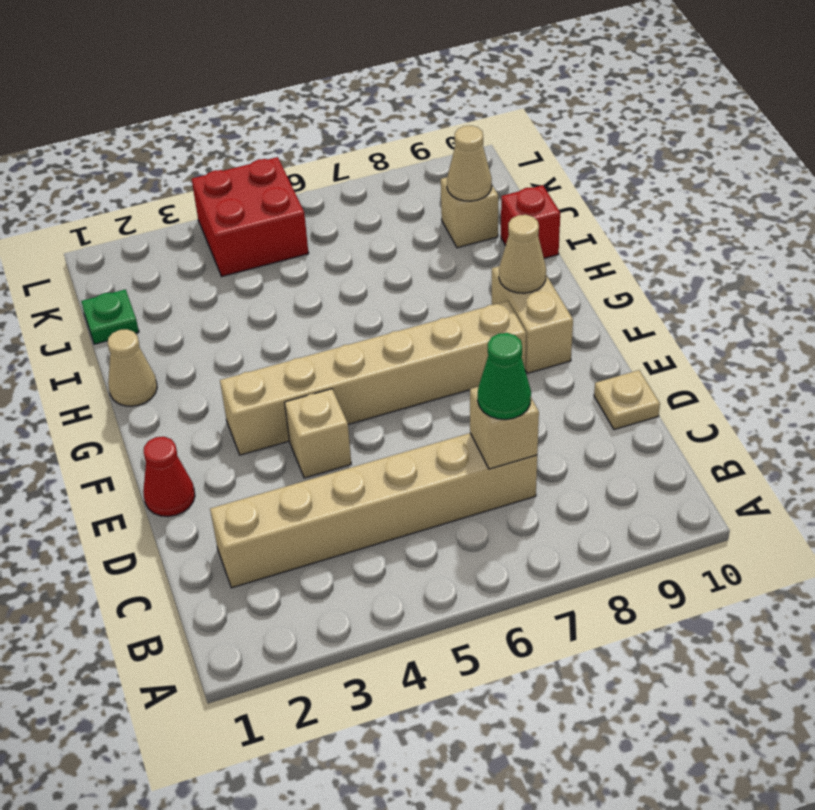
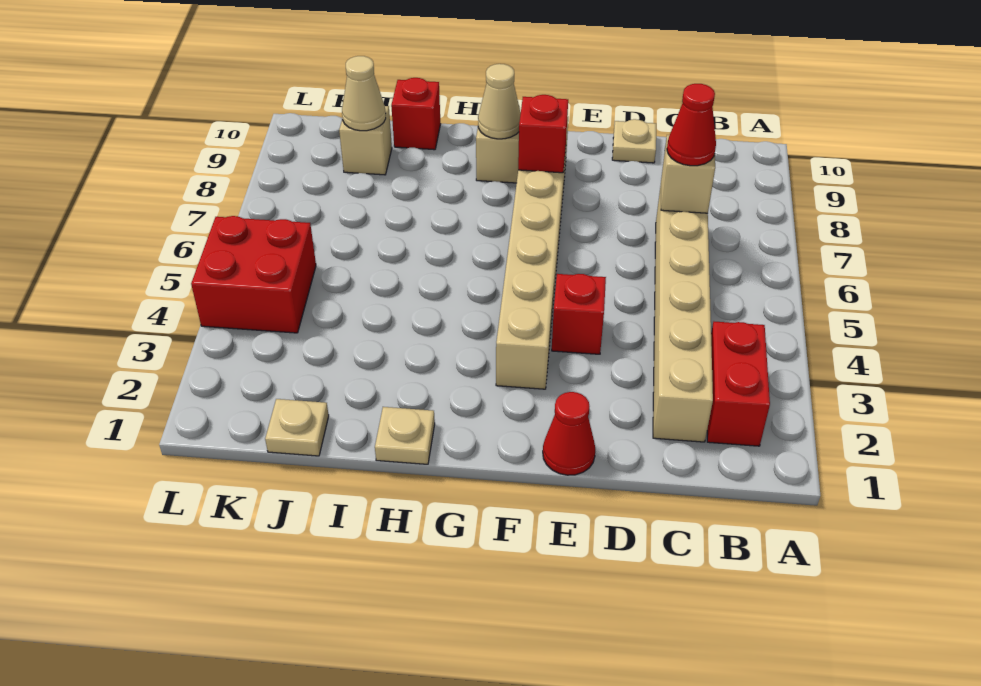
none -> red 1x2 brick [707,322,770,446]
green 1x1 cone [478,333,531,420] -> red 1x1 cone [667,84,716,166]
tan 1x1 brick [285,389,351,478] -> red 1x1 brick [552,274,606,354]
none -> red 1x1 brick [518,95,568,173]
tan 1x1 cone [108,329,157,406] -> tan 1x1 plate [375,407,435,464]
green 1x1 plate [81,289,139,344] -> tan 1x1 plate [265,399,329,456]

